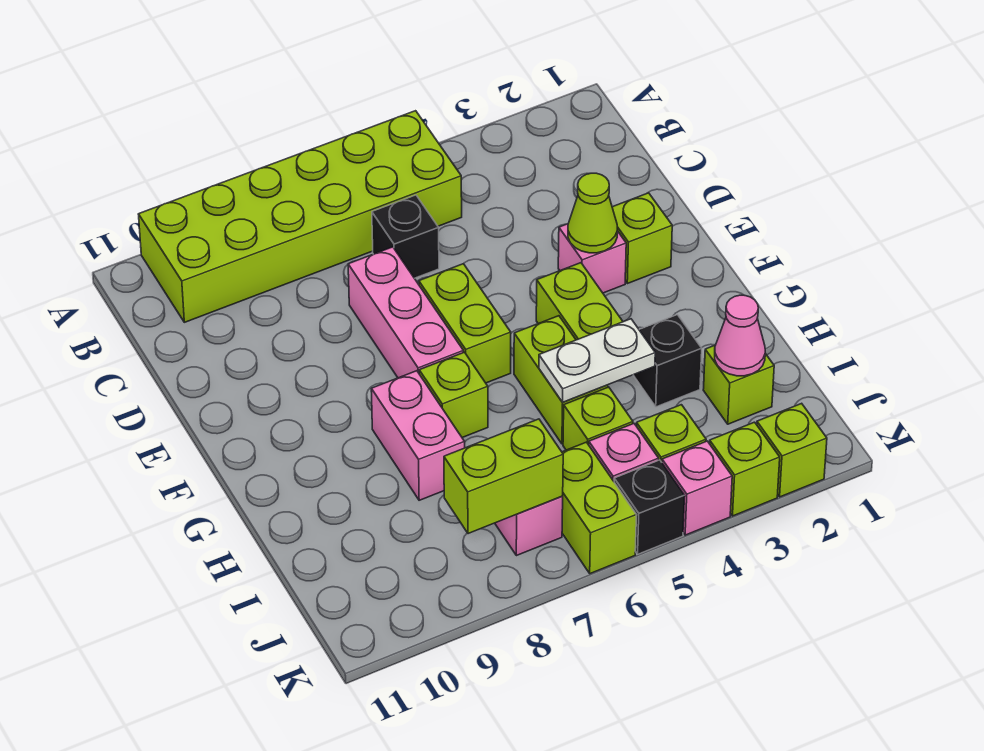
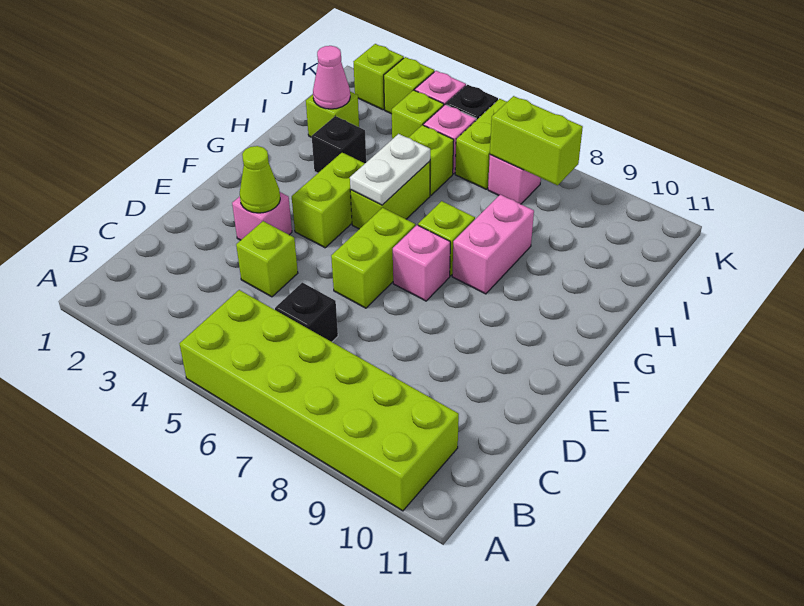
pink 1x3 brick [348,247,463,378] -> pink 1x1 brick [393,225,450,301]
lime 1x1 brick [612,193,672,284] -> lime 1x1 brick moved to [236,221,298,297]
white 1x2 plate [539,319,655,402] -> white 1x2 plate turned to [350,134,430,205]

